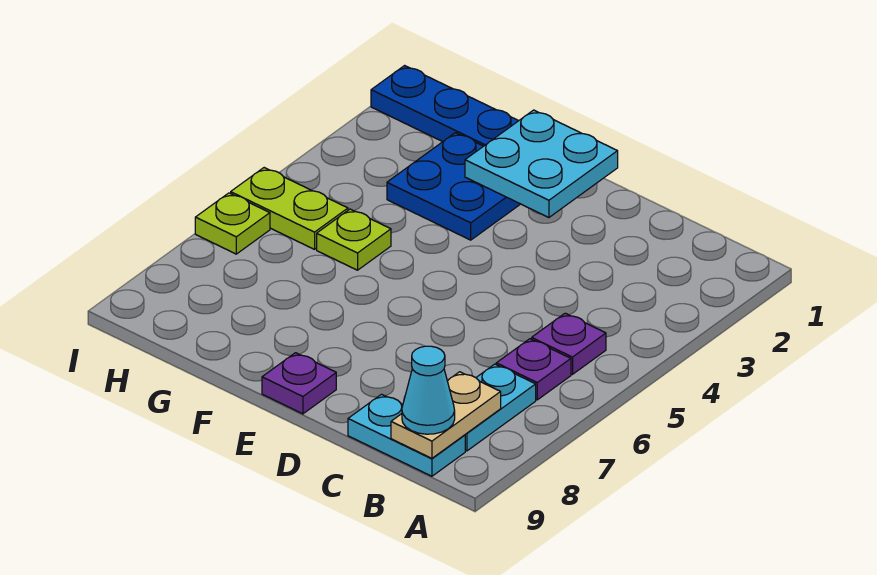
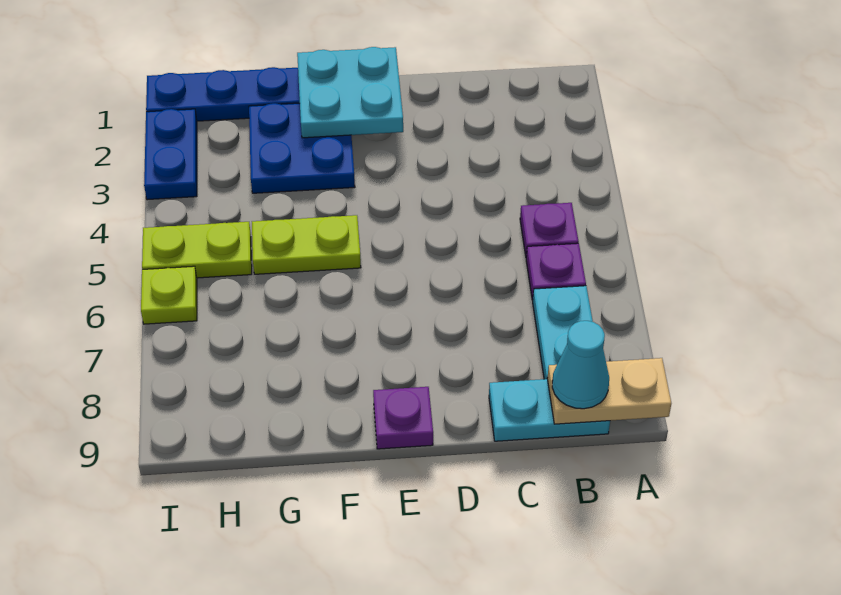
tan 1x2 plate [391,372,501,458] -> tan 1x2 plate turned to [547,358,671,424]
lime 1x1 plate [317,209,391,270] -> lime 1x2 plate [252,215,361,274]
none -> blue 1x2 plate [144,109,197,200]

